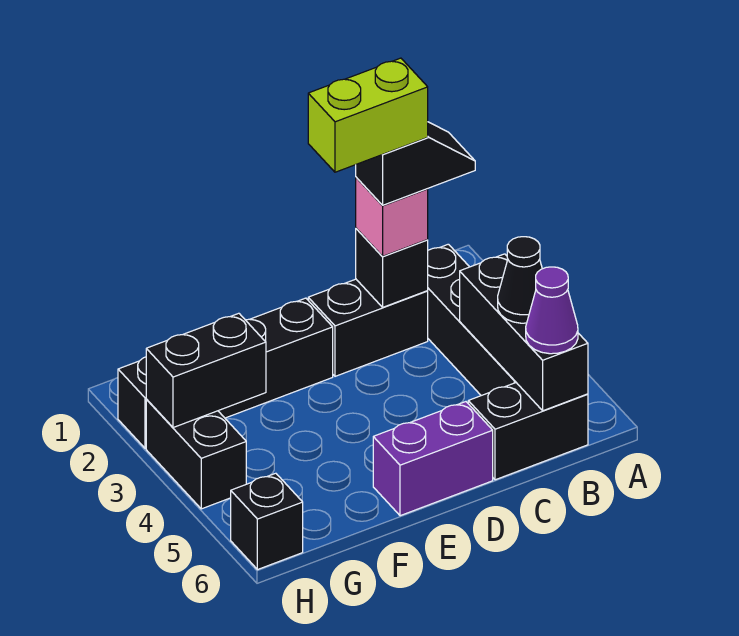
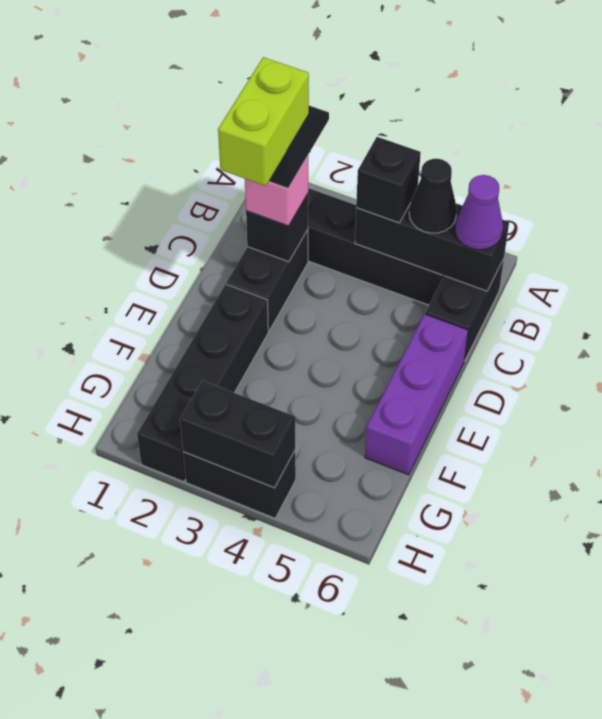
purple 1x2 brick [373,402,493,516] -> purple 1x3 brick [365,314,468,475]
black 1x2 brick [146,313,266,428] -> black 1x2 brick turned to [180,381,295,488]
black 1x1 brick [231,473,303,570] -> black 1x1 brick moved to [356,137,421,223]

